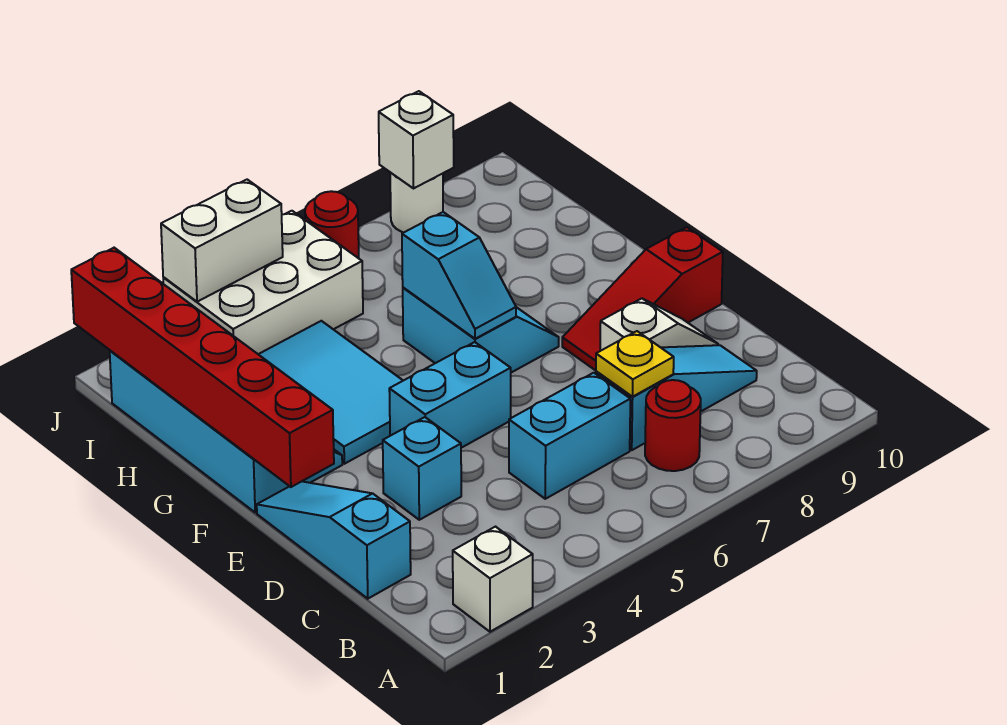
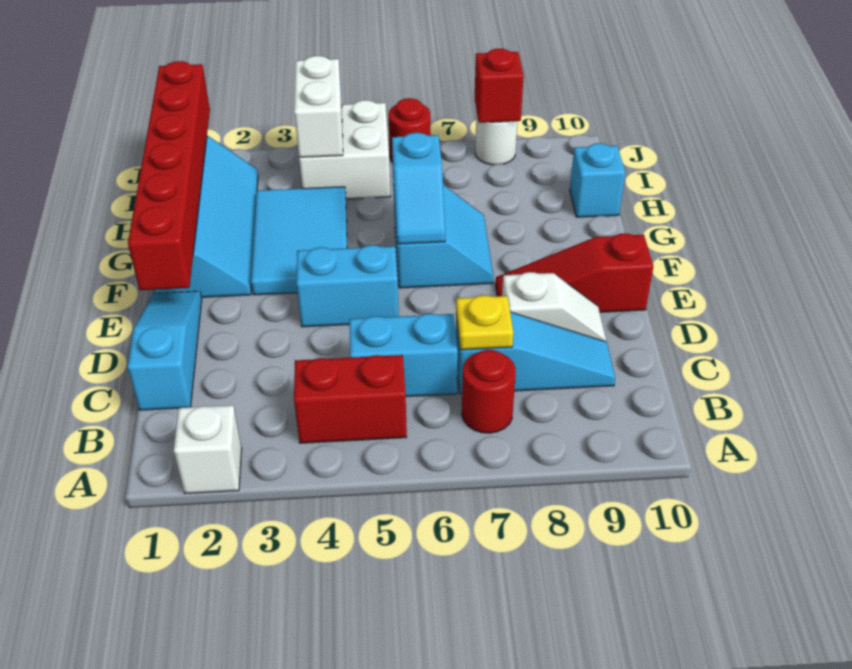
none -> red 1x2 brick [294,355,407,443]
cyan 1x1 brick [383,417,461,520] -> cyan 1x1 brick moved to [570,143,625,217]
white 2x3 brick [163,211,363,354] -> white 2x2 brick [299,100,391,199]
white 1x2 brick [161,180,283,302] -> white 1x2 brick turned to [294,56,343,157]
white 1x1 brick [379,91,454,188] -> red 1x1 brick [475,49,524,123]

